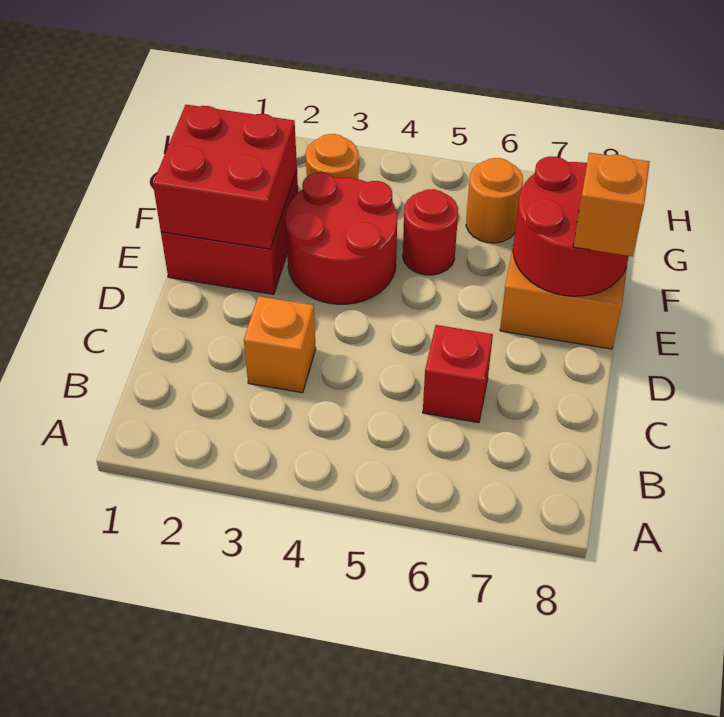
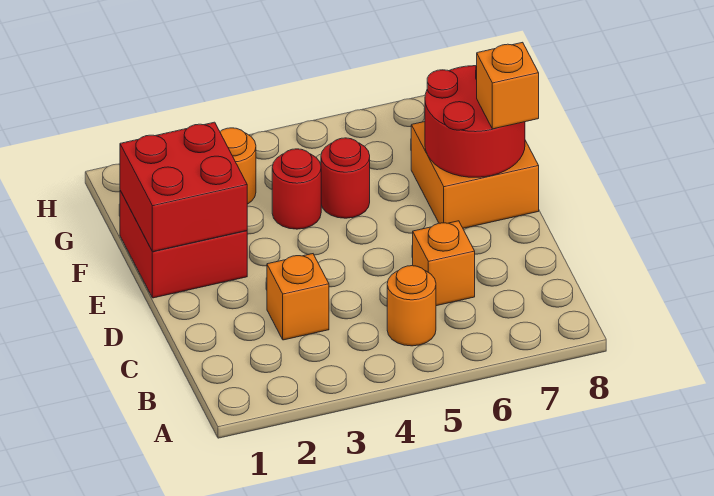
red 1x1 brick [423,325,493,423] -> orange 1x1 brick [413,221,475,306]
red 2x2 round brick [285,173,397,304] -> red 1x1 round brick [272,149,321,229]
orange 1x1 round brick [466,158,523,243] -> orange 1x1 round brick moved to [387,266,436,346]

